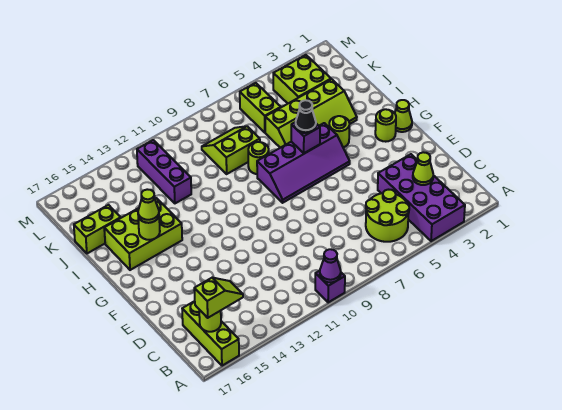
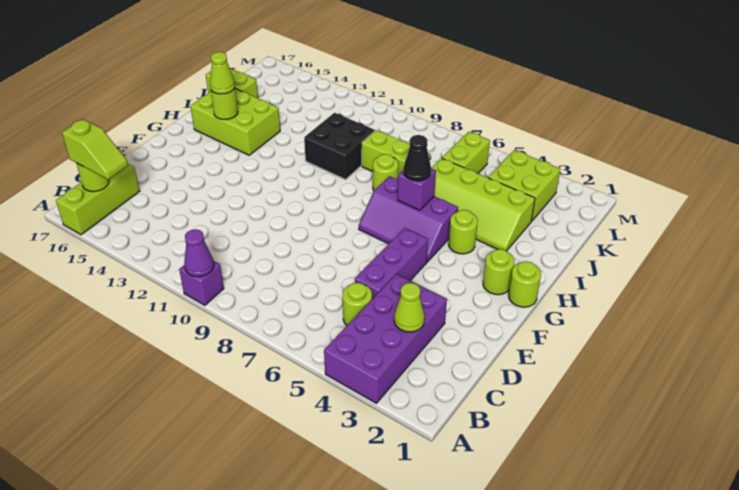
lime 2x2 round brick [366,190,409,242] -> lime 1x1 round brick [343,283,372,325]
lime 1x1 cone [395,100,412,132] -> lime 1x1 round brick [509,261,541,307]
purple 2x4 slope [257,123,350,203] -> purple 2x3 slope [359,176,458,262]
none -> black 2x2 brick [304,113,375,179]
purple 1x3 brick [137,140,191,203] -> purple 1x3 brick moved to [355,228,428,299]

